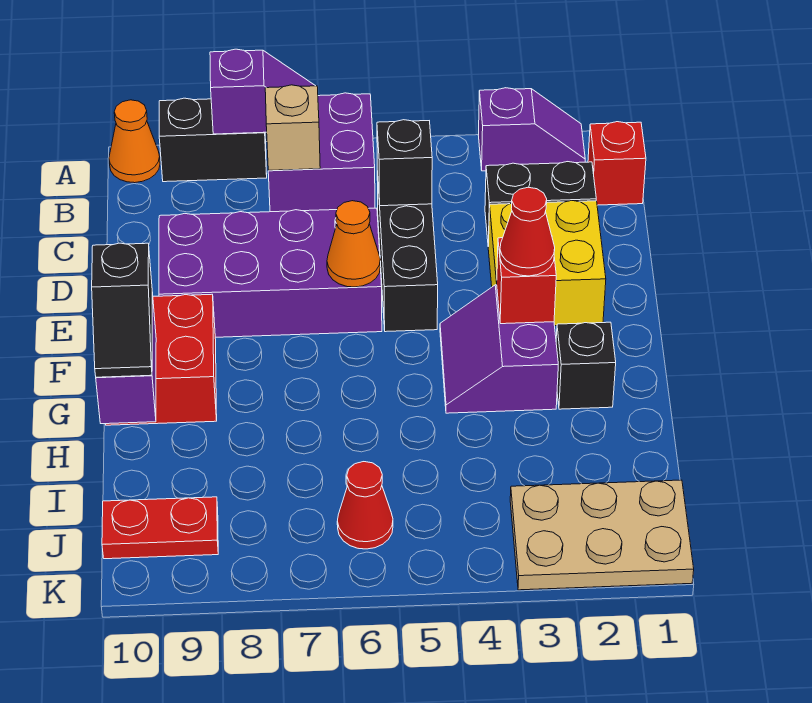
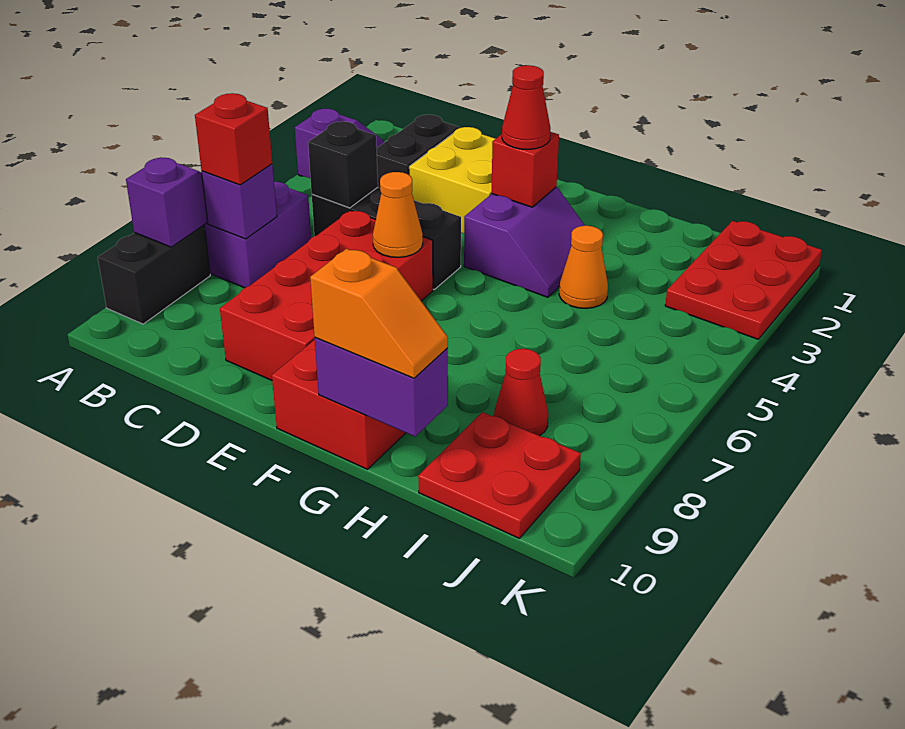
orange 1x1 cone [109,100,160,183] -> orange 1x1 cone moved to [559,226,608,308]
red 1x1 brick [588,122,646,205] -> red 1x1 brick moved to [195,93,272,185]
tan 1x1 brick [265,85,320,171] -> purple 1x1 brick [202,164,277,239]
purple 2x4 brick [159,208,382,337] -> red 2x4 brick [220,210,433,380]
purple 2x2 slope [440,285,558,413] -> purple 2x2 slope turned to [464,187,585,297]
black 1x1 brick [556,322,616,409] -> none
black 1x2 slope [92,243,152,377] -> orange 1x2 slope [310,249,448,378]
tan 2x3 plate [510,480,694,590] -> red 2x3 plate [665,221,822,339]
red 1x1 cone [337,462,393,549] -> red 1x1 cone moved to [494,349,548,436]
red 1x2 plate [102,497,218,559] -> red 2x2 plate [418,412,581,538]

